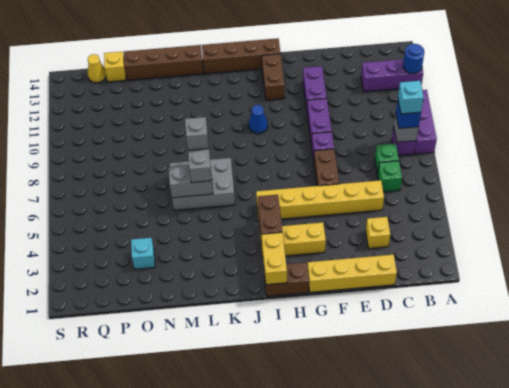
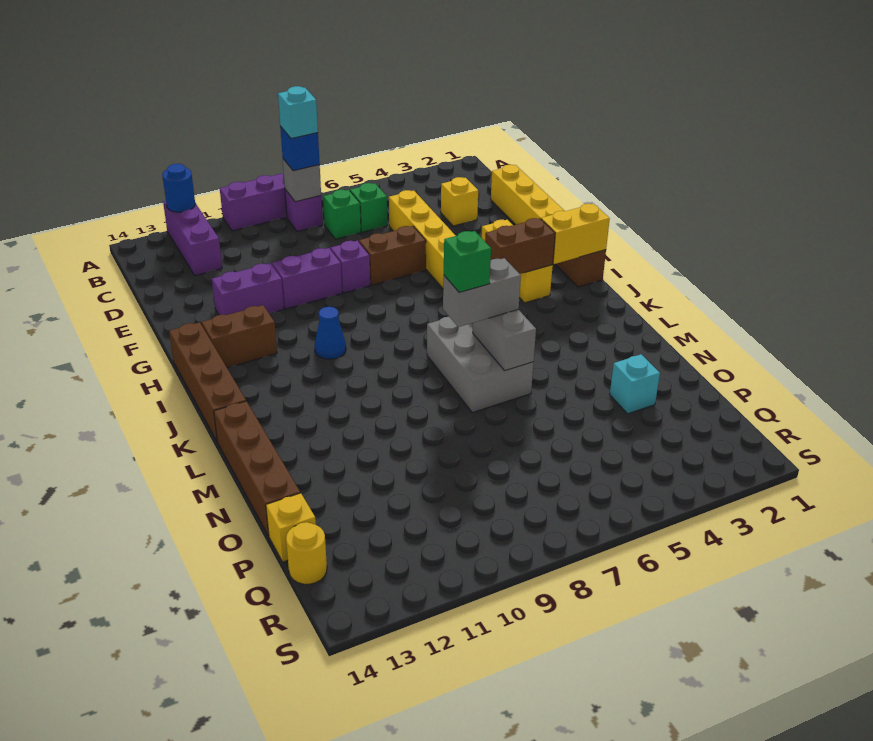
grey 1x1 brick [185,117,209,150] -> green 1x1 brick [444,231,491,292]
yellow 1x1 cone [88,54,106,83] -> yellow 1x1 round brick [286,522,327,584]

